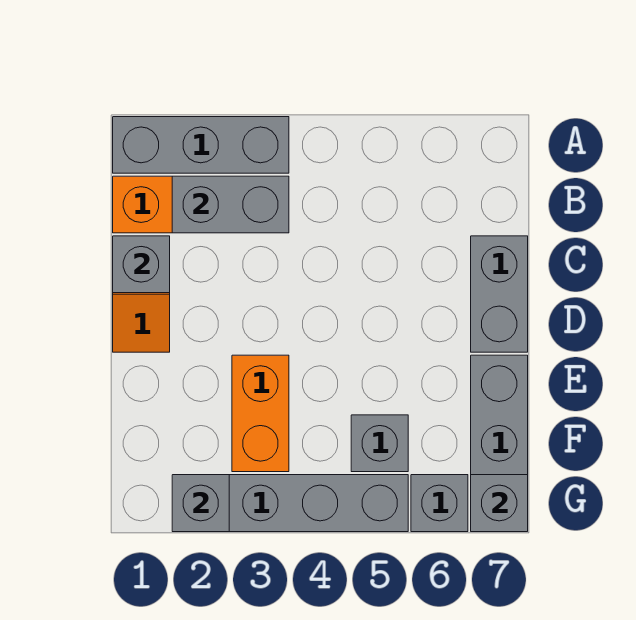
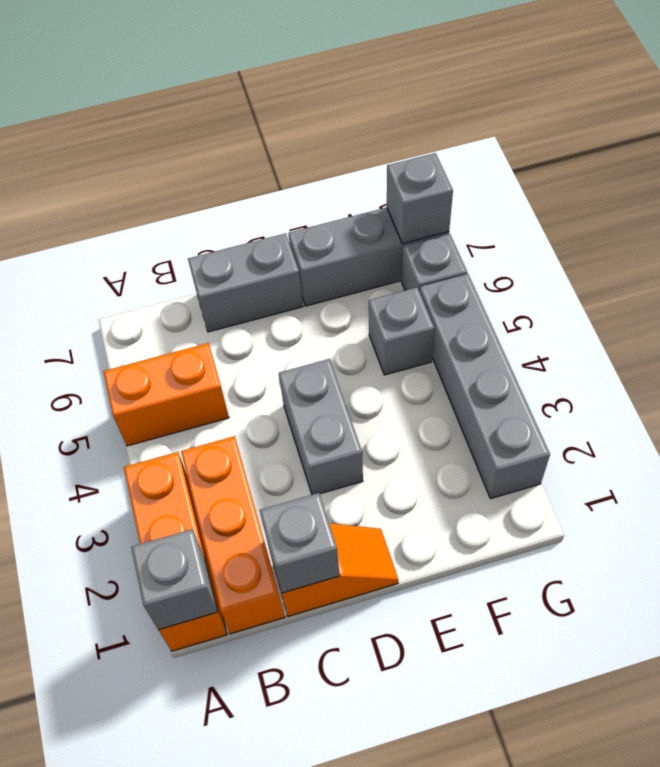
grey 1x3 brick [113,117,289,173] -> orange 1x3 brick [124,452,227,651]
grey 1x2 brick [172,176,289,233] -> grey 1x2 brick moved to [279,359,363,495]
orange 1x2 brick [232,355,289,472] -> orange 1x2 brick moved to [103,343,229,446]
grey 1x1 brick [172,475,229,532] -> grey 1x1 brick moved to [131,529,217,630]

